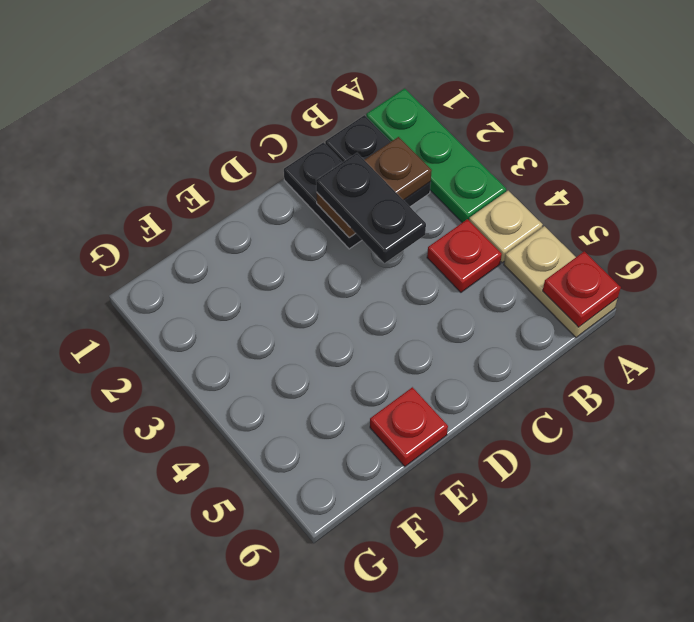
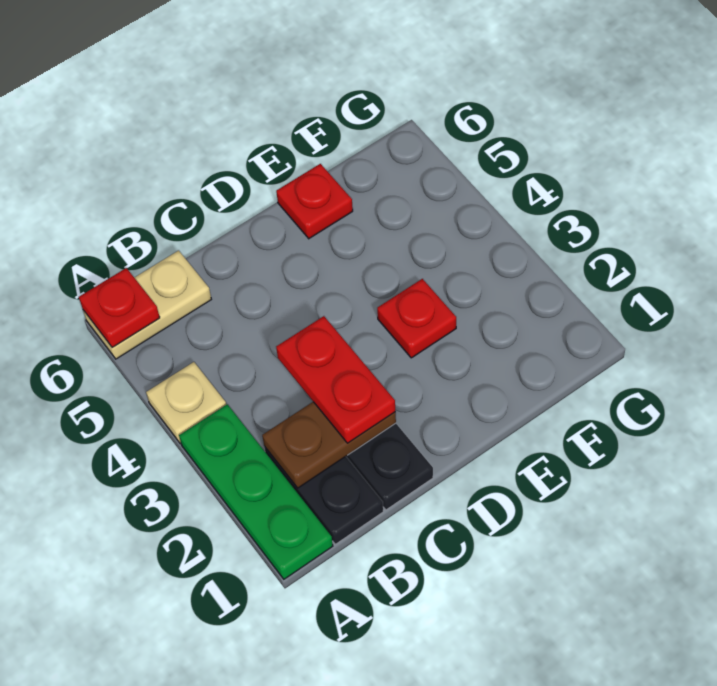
tan 1x2 plate [504,226,618,337] -> tan 1x2 plate turned to [83,250,211,359]
red 1x1 plate [427,219,502,292] -> red 1x1 plate moved to [377,279,456,358]
black 1x2 plate [316,153,426,263] -> red 1x2 plate [276,316,395,443]

